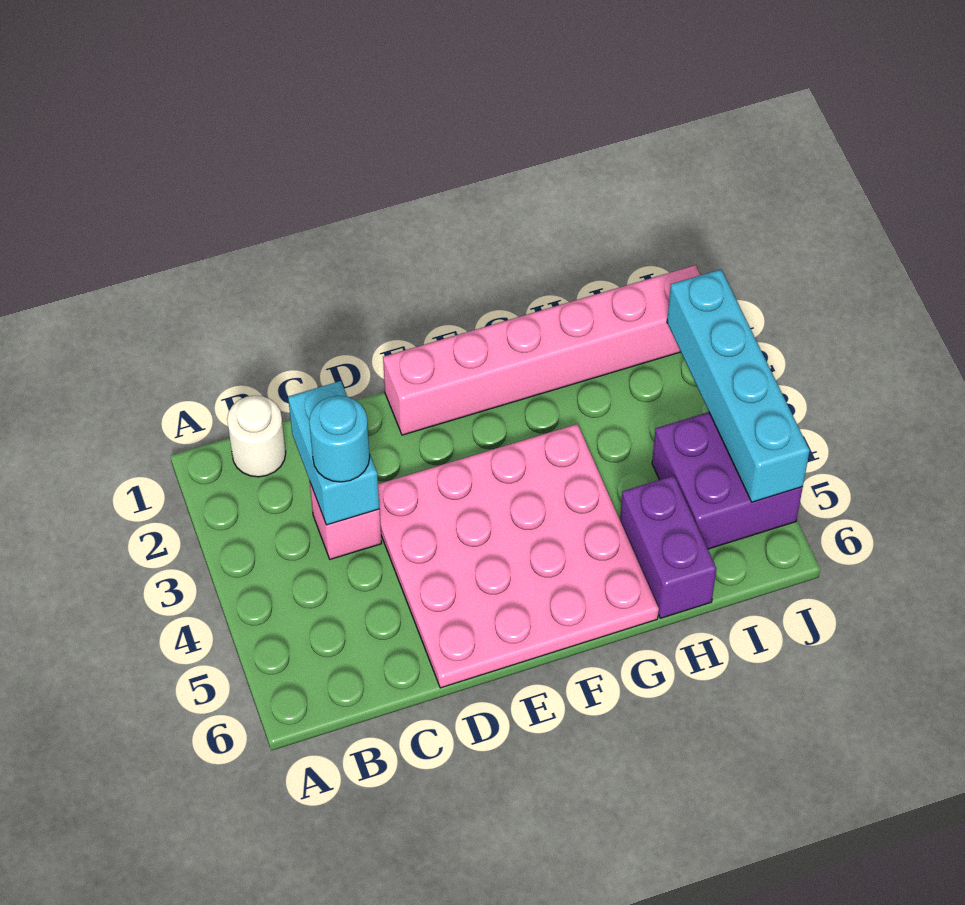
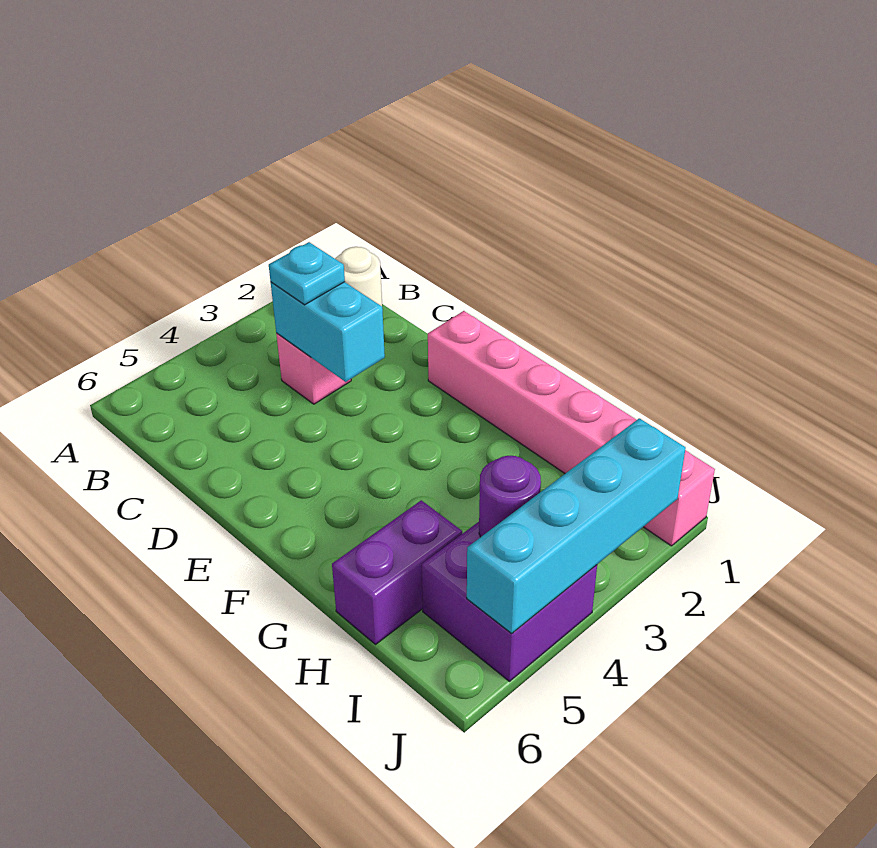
cyan 1x2 brick [288,381,379,525] -> cyan 1x2 brick turned to [271,282,385,382]
cyan 1x1 round brick [309,396,370,482] -> cyan 1x1 plate [269,242,345,305]
pink 4x4 plate [378,424,659,688] -> none
none -> purple 1x1 round brick [479,456,541,537]

